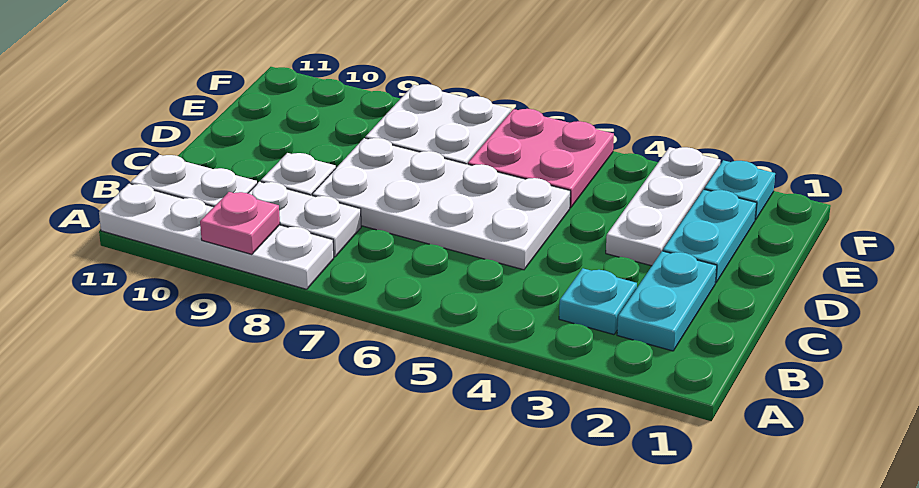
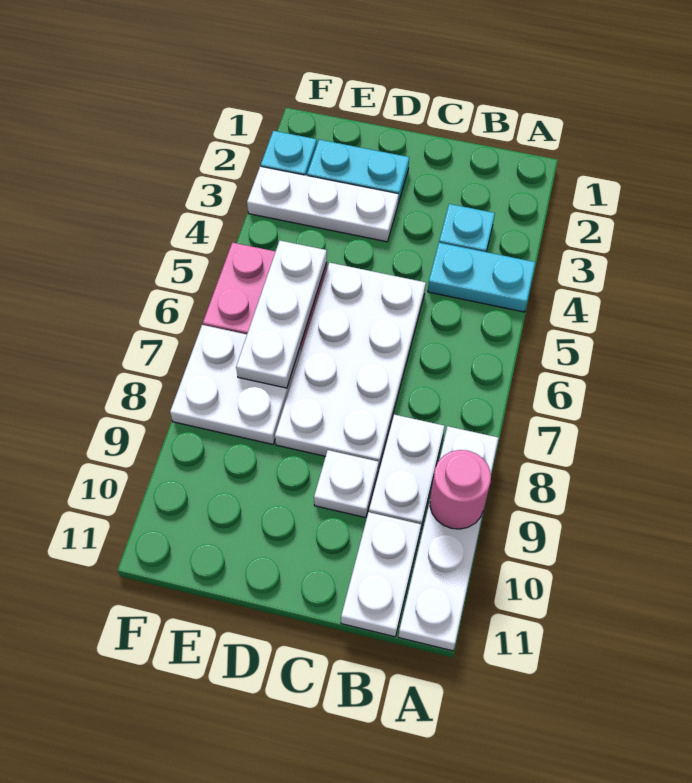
pink 1x1 plate [200,192,280,254] -> pink 1x1 round brick [430,450,491,529]
cyan 1x2 plate [617,251,717,351] -> cyan 1x2 plate moved to [428,243,535,312]
none -> white 1x3 plate [236,241,327,388]

